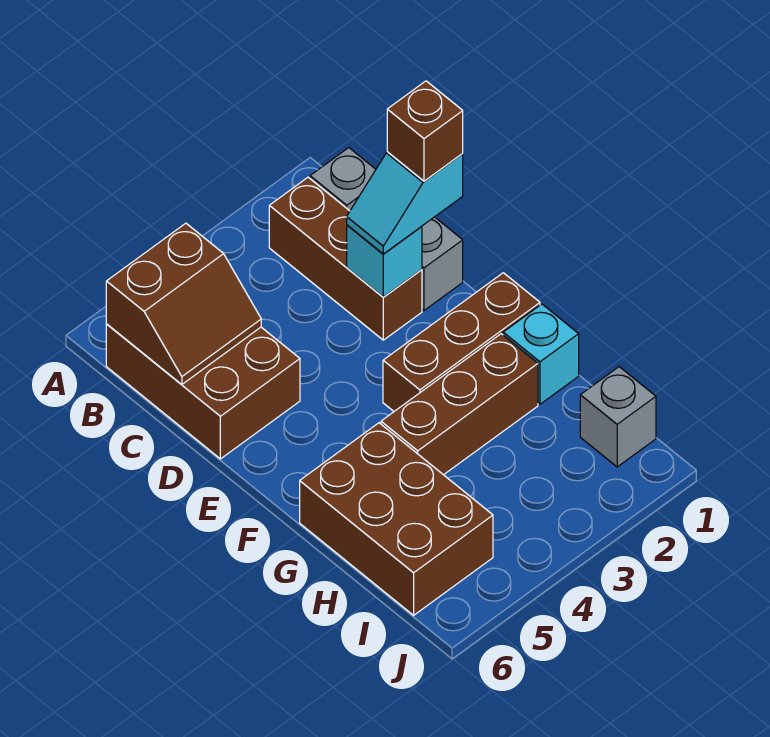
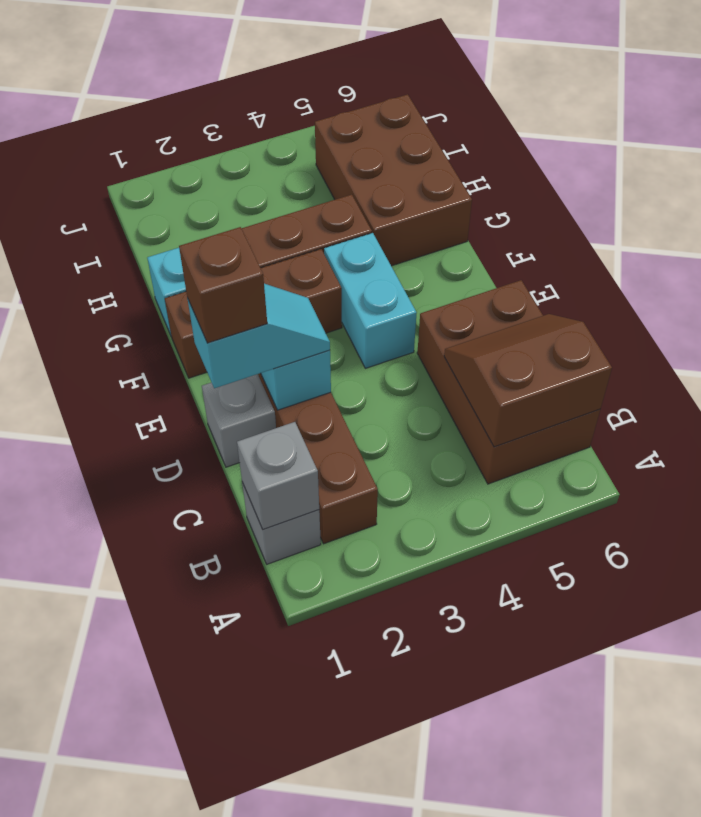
none -> cyan 1x2 brick [324,233,417,368]
grey 1x1 brick [580,367,656,467] -> grey 1x1 brick moved to [237,422,319,530]

